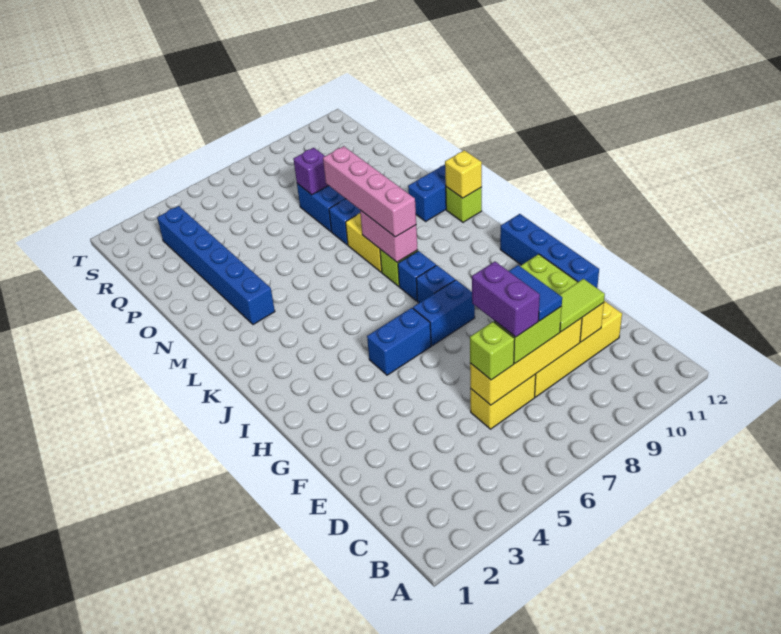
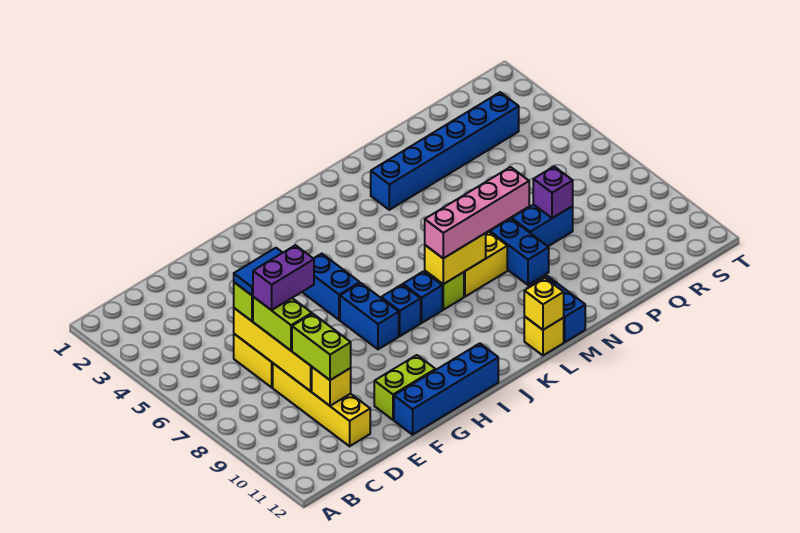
blue 1x2 tile [509,265,562,321] -> blue 1x2 tile moved to [234,248,283,296]
lime 1x2 tile [560,279,605,332] -> lime 1x2 brick [292,314,351,380]
pink 1x2 brick [360,210,418,262] -> yellow 1x2 brick [425,233,486,284]
lime 1x1 brick [446,187,482,222] -> yellow 1x1 brick [524,317,564,355]

